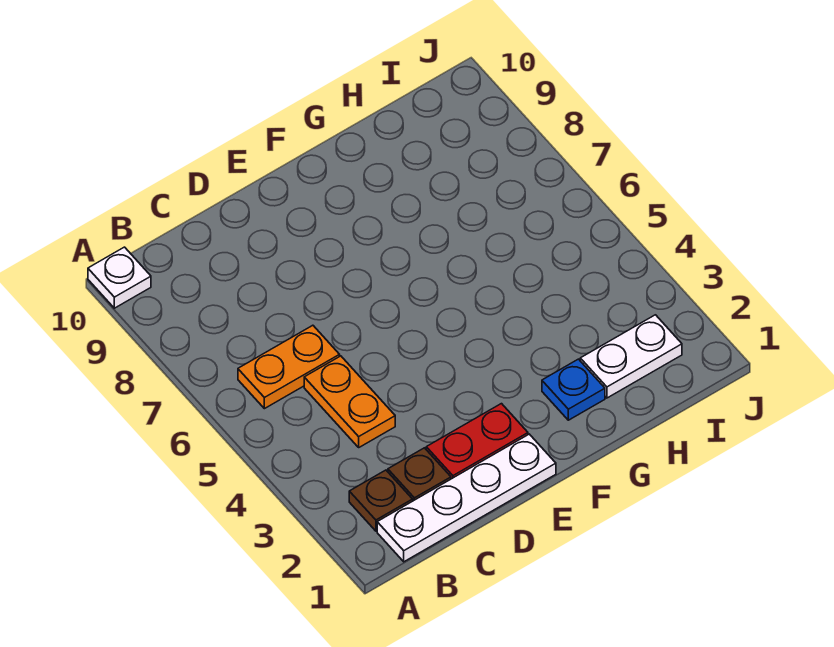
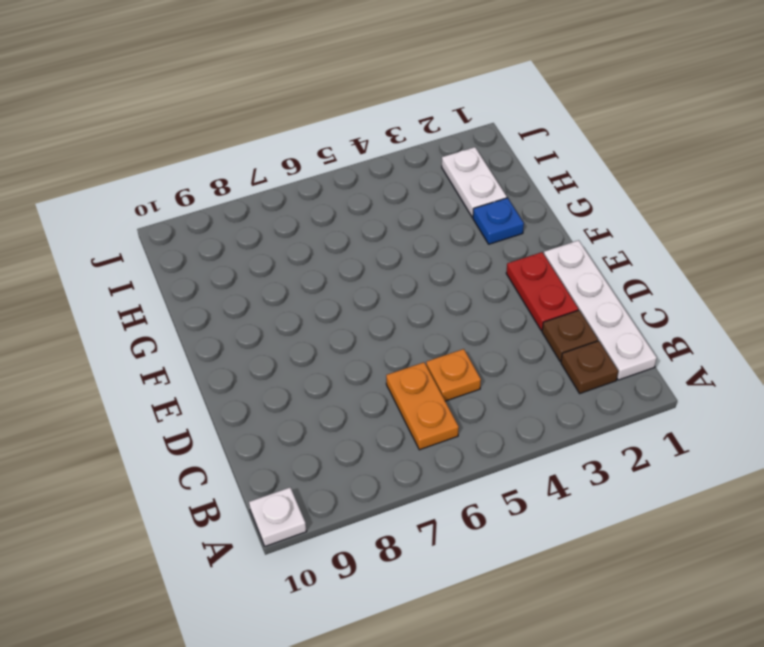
orange 1x2 plate [304,356,395,447] -> orange 1x1 plate [426,349,481,401]

